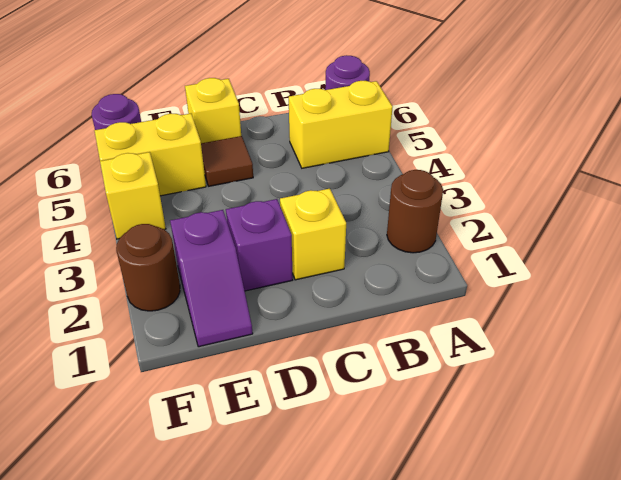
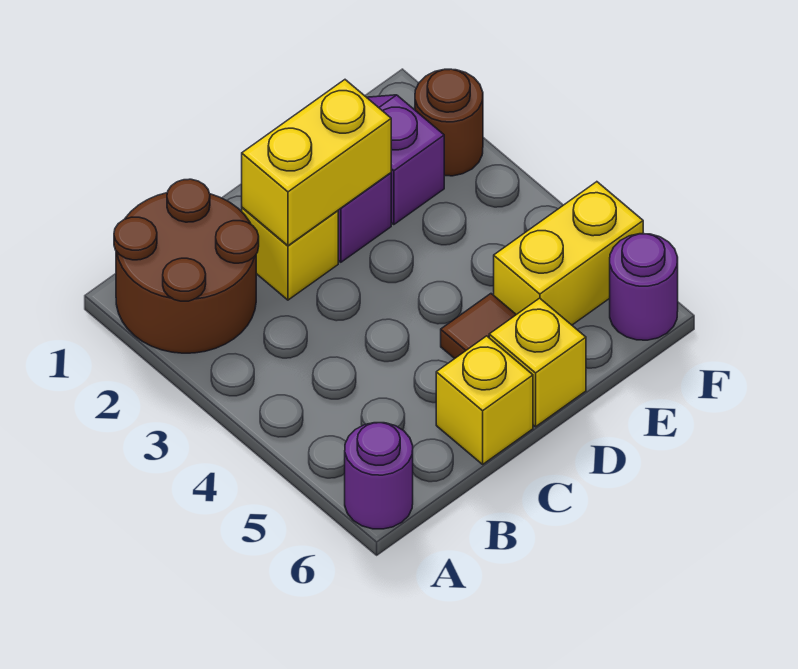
brown 1x1 round brick [387,170,443,253] -> brown 2x2 round brick [114,179,259,353]
yellow 1x2 brick [289,81,392,168] -> yellow 1x2 brick moved to [242,80,391,246]
yellow 1x1 brick [100,152,166,239] -> yellow 1x1 brick moved to [436,336,533,464]

